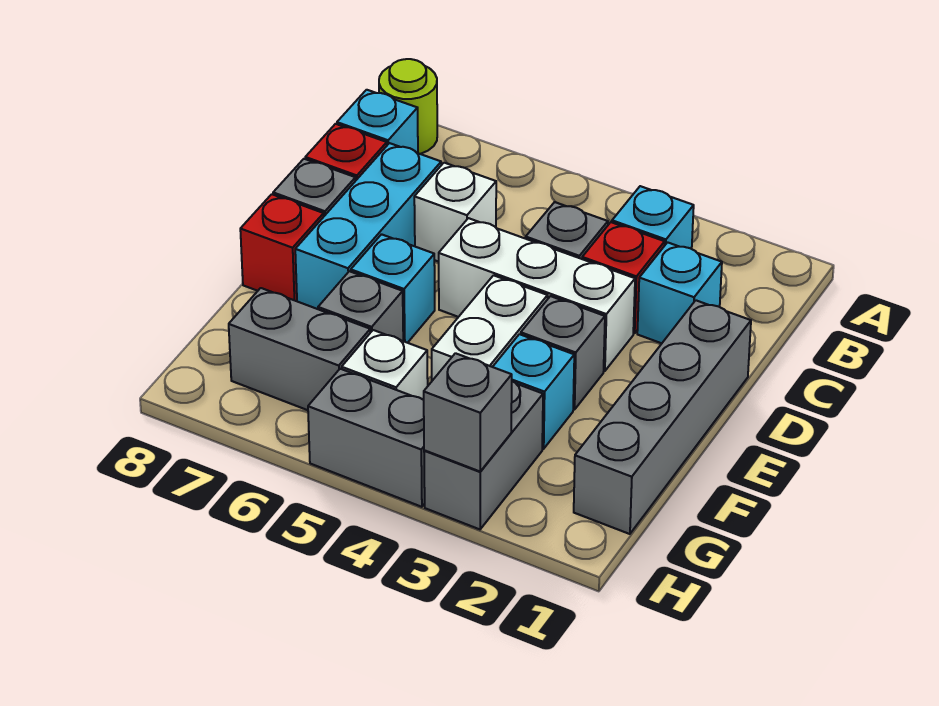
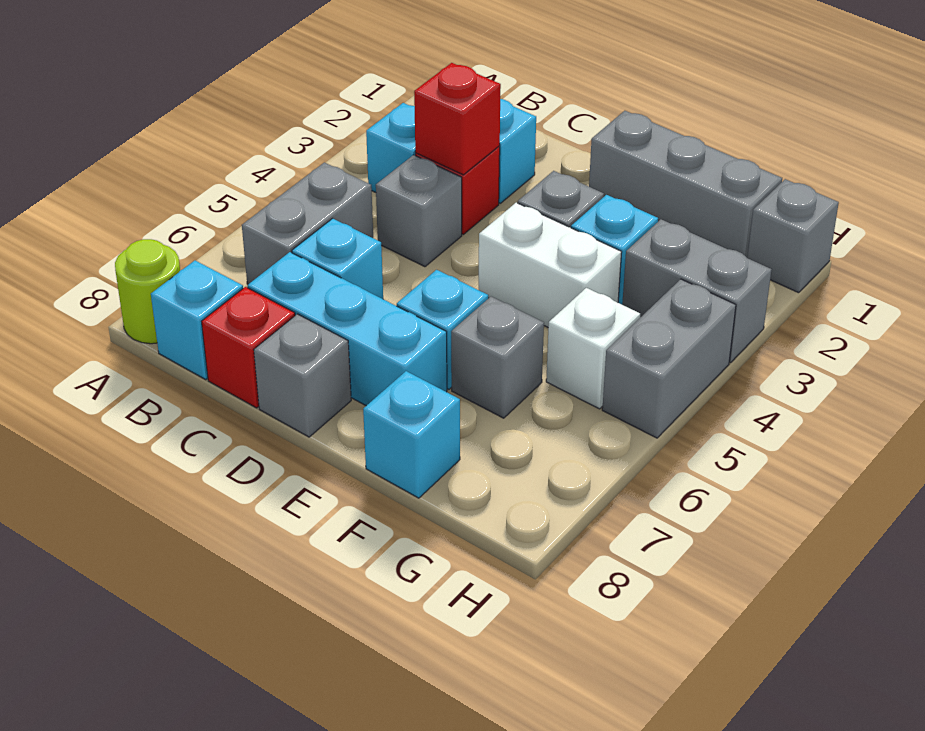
white 1x1 brick [414,163,496,262] -> cyan 1x1 brick [292,218,383,299]
grey 1x4 brick [574,300,751,534] -> grey 1x3 brick [589,111,782,257]
white 1x3 brick [439,218,635,371] -> none
red 1x1 brick [240,194,324,301] -> red 1x1 brick moved to [414,63,501,175]
none -> cyan 1x1 brick [363,371,460,498]
grey 1x2 brick [229,288,370,410] -> grey 1x2 brick moved to [242,162,373,284]
grey 1x1 brick [424,353,512,471] -> grey 1x1 brick moved to [747,179,839,293]

